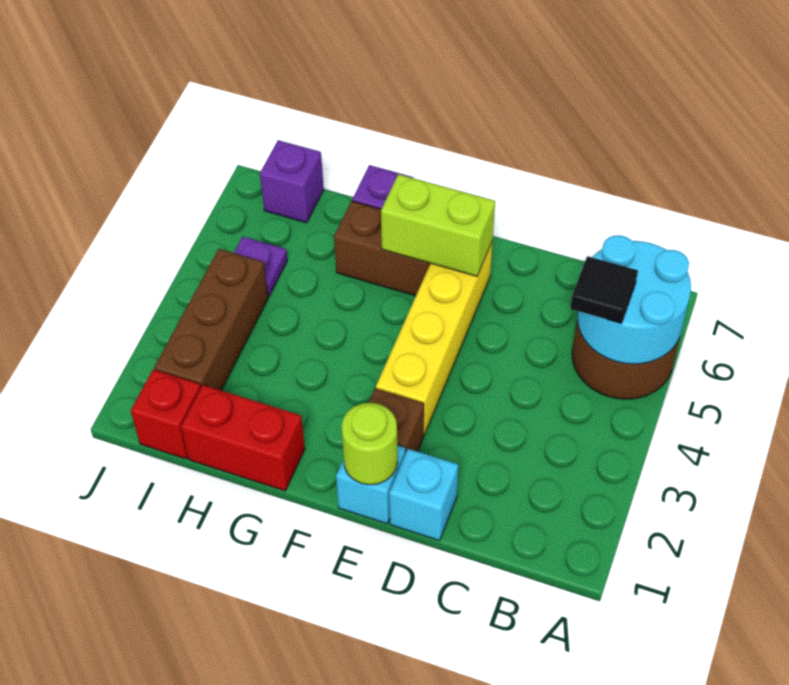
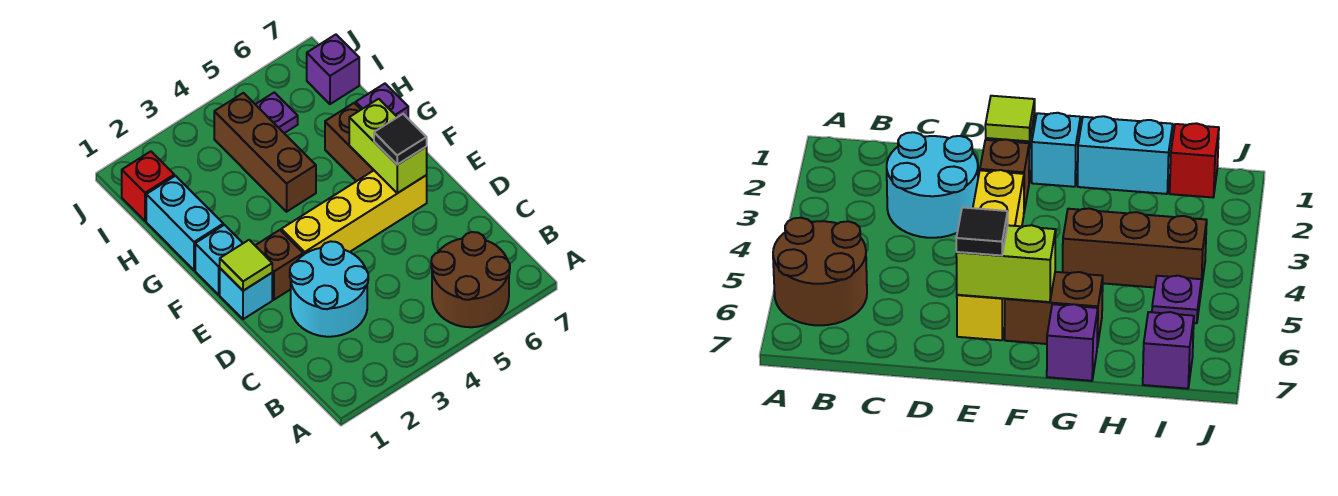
cyan 2x2 round brick [578,235,691,364] -> cyan 2x2 round brick moved to [290,241,368,337]
black 1x1 tile [570,256,638,323] -> black 1x1 tile moved to [374,114,427,165]
cyan 1x1 brick [389,449,458,541] -> cyan 1x1 brick moved to [195,225,243,295]
lime 1x1 round brick [341,403,398,485] -> lime 1x1 tile [220,240,272,291]
red 1x2 brick [181,385,305,491] -> cyan 1x2 brick [146,176,223,270]
brown 1x3 brick [154,249,268,390] -> brown 1x3 brick turned to [214,93,316,212]

